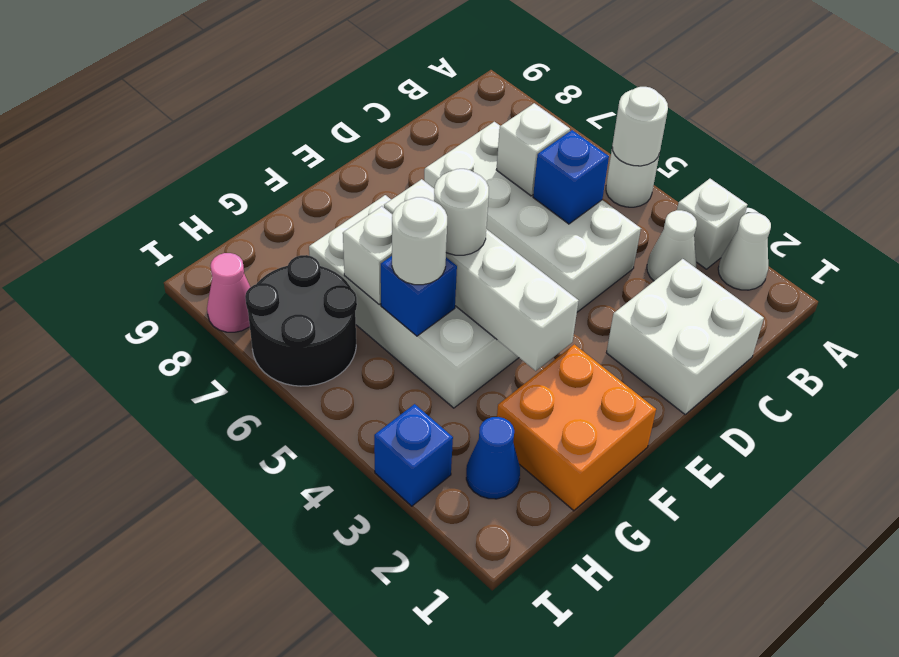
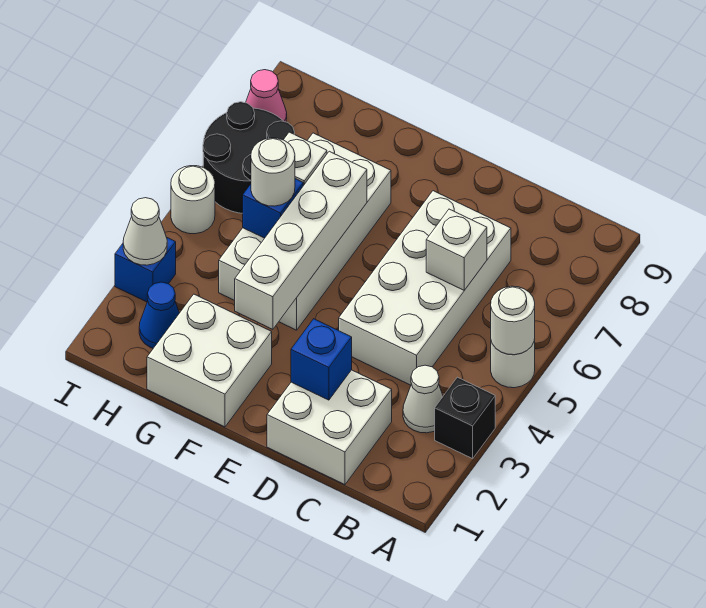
white 1x1 cone [718,213,771,290] -> white 1x1 cone moved to [123,198,167,265]
white 1x1 brick [677,179,747,269] -> black 1x1 brick [435,377,495,459]
blue 1x1 brick [533,130,609,224] -> blue 1x1 brick moved to [291,319,352,400]
orange 2x2 brick [497,344,656,511] -> white 2x2 brick [147,294,272,427]
white 1x1 round brick [434,169,489,255] -> white 1x1 round brick moved to [171,166,215,234]

